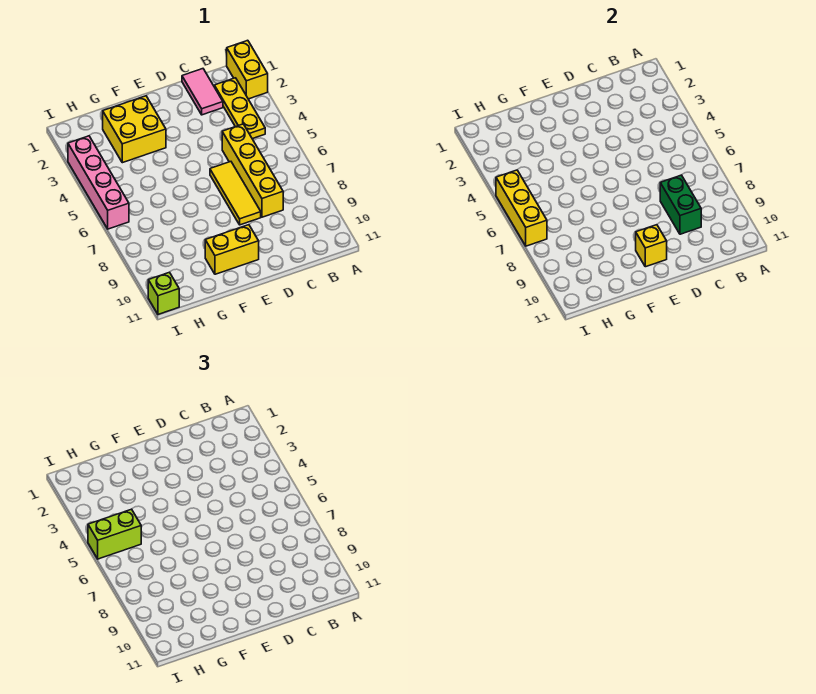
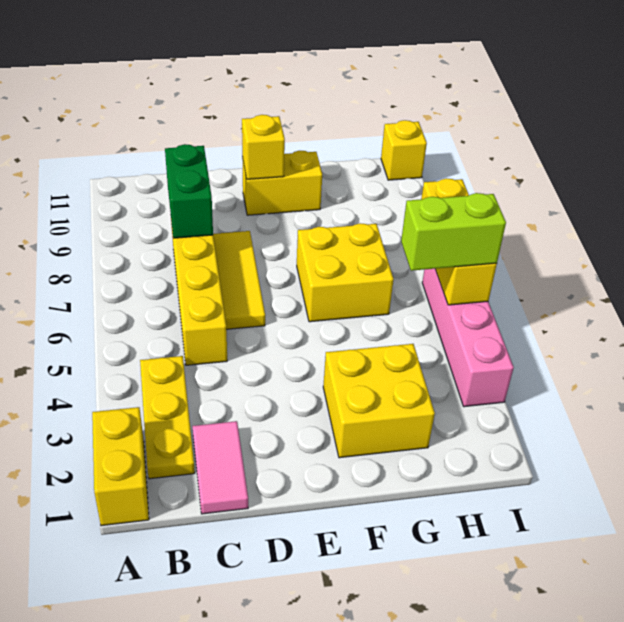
none -> yellow 2x2 brick [297,223,394,322]
lime 1x1 brick [148,272,179,314] -> yellow 1x1 brick [381,120,427,180]

